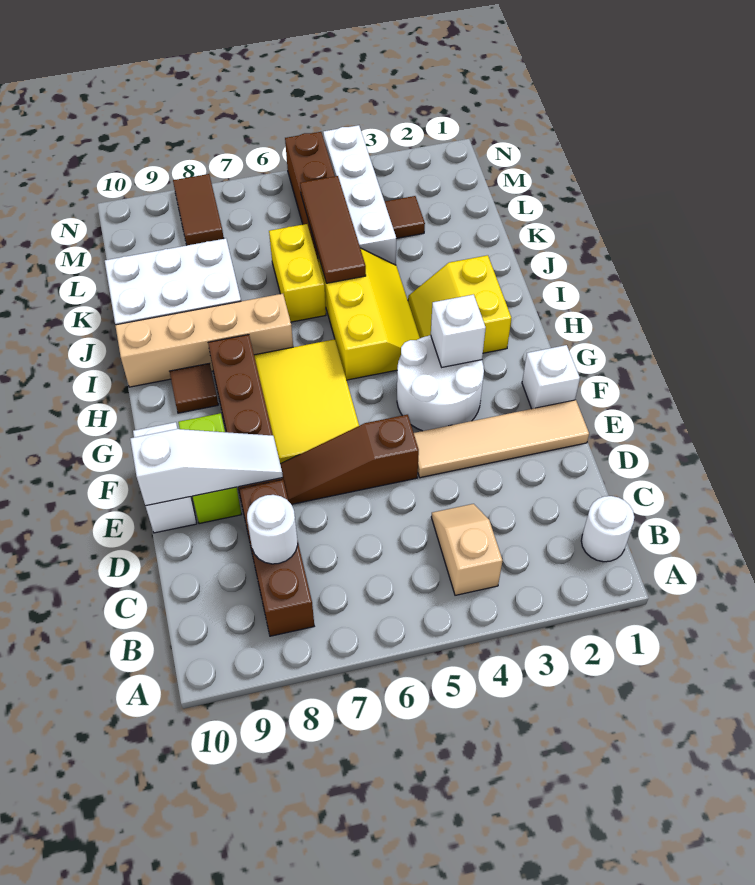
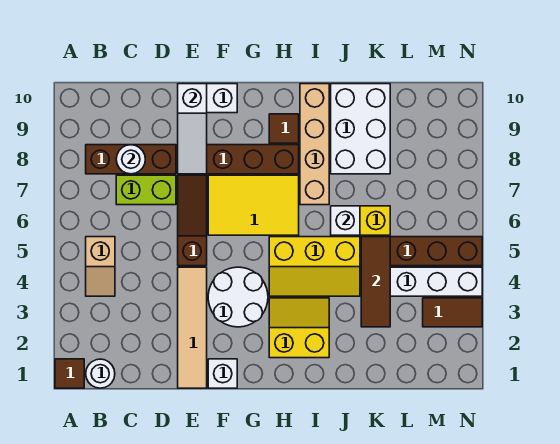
tan 1x2 slope [431,504,503,595] -> tan 1x2 slope turned to [86,237,115,296]
lime 1x2 brick [178,413,242,524] -> lime 1x2 brick moved to [116,175,176,205]
white 1x1 brick [431,294,486,367] -> white 1x1 brick moved to [331,206,360,235]
brown 1x3 tile [300,176,366,283] -> brown 1x3 tile turned to [361,237,390,327]
brown 1x1 tile [385,196,425,239] -> brown 1x1 tile moved to [55,359,84,388]
brown 1x2 tile [173,174,224,245] -> brown 1x2 tile moved to [423,298,482,327]

